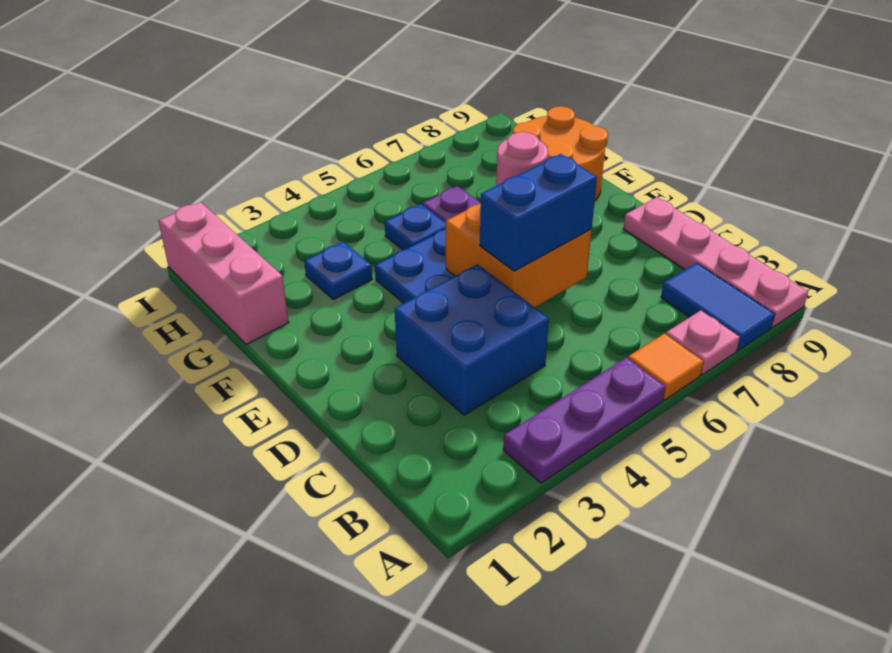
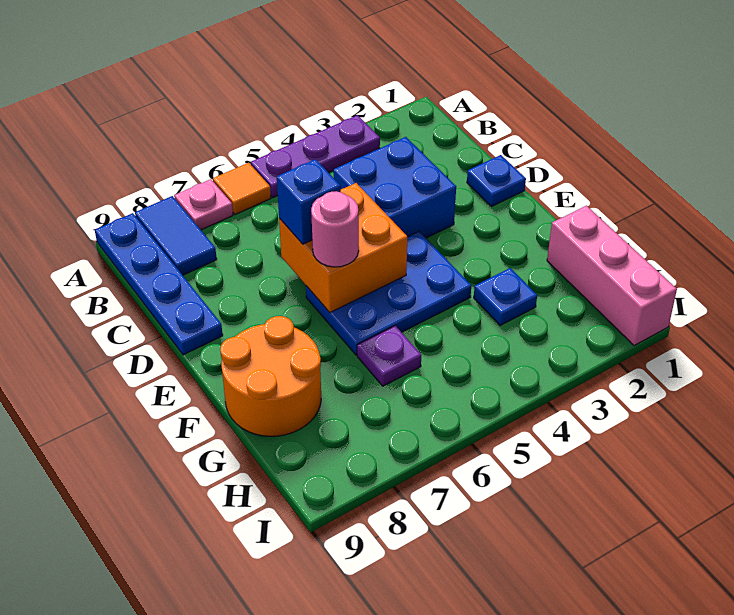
pink 1x4 plate [623,197,808,327] -> blue 1x4 plate [95,213,223,355]
blue 1x2 brick [480,154,597,271] -> blue 1x1 brick [277,159,341,244]
blue 1x1 plate [385,204,446,250] -> blue 1x1 plate moved to [467,155,526,206]

